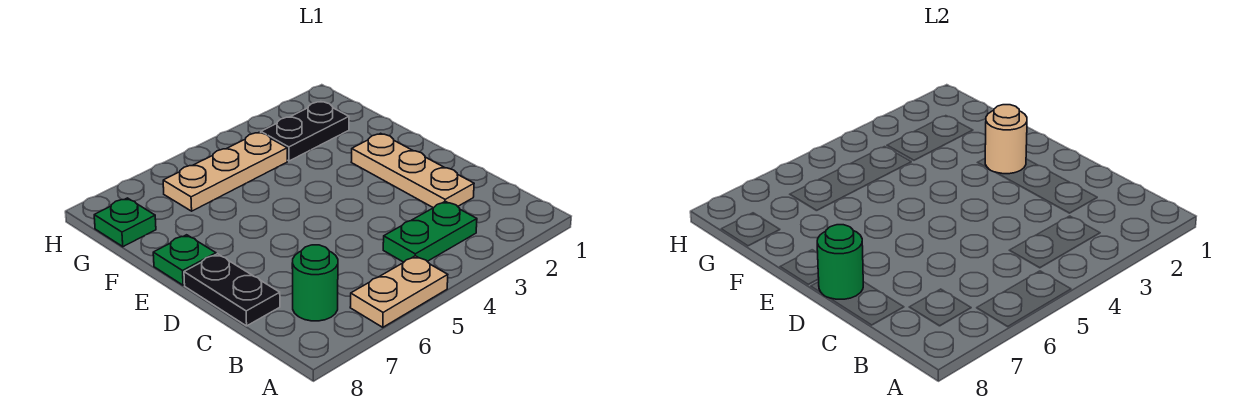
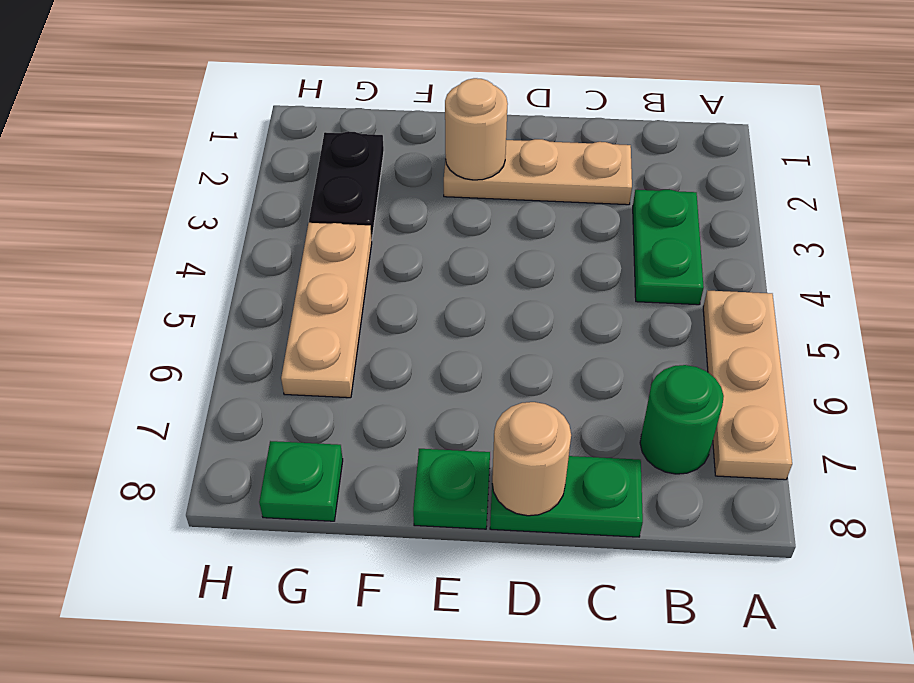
tan 1x2 plate [350,256,448,327] -> tan 1x3 plate [703,290,792,480]
black 1x2 plate [184,254,280,326] -> green 1x2 plate [490,456,643,537]
green 1x1 round brick [817,225,863,299] -> tan 1x1 round brick [492,402,571,516]

